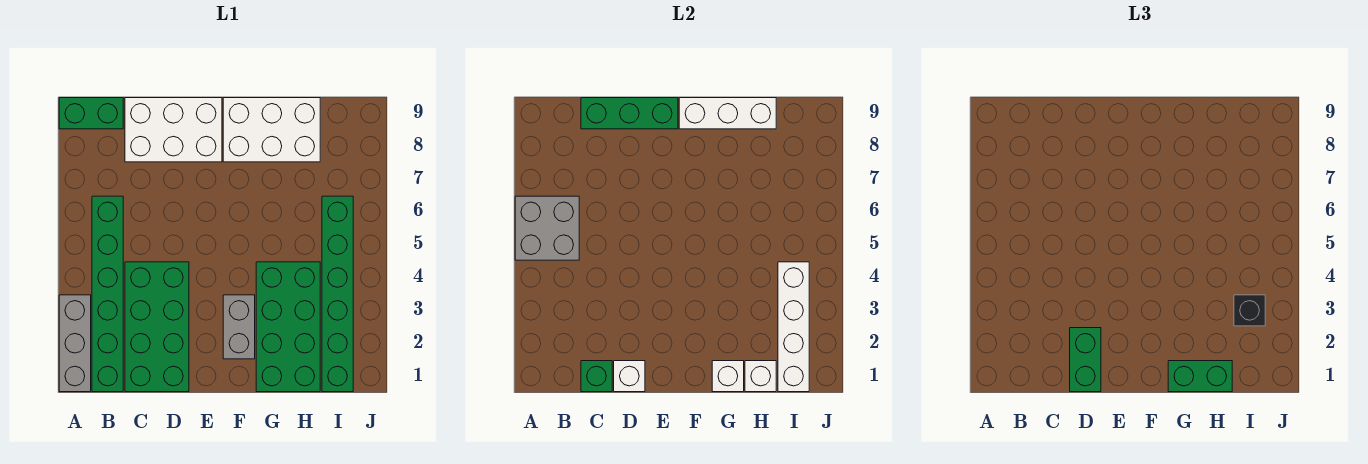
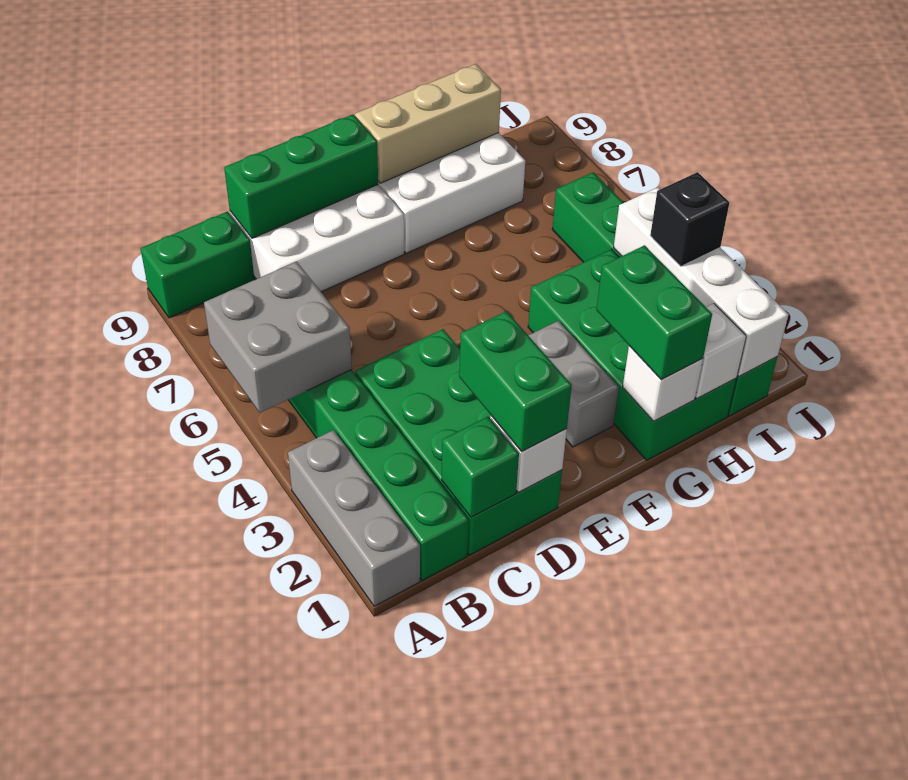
white 1x3 brick [679,98,776,129] -> tan 1x3 brick [355,64,501,183]
green 1x2 brick [1168,361,1232,392] -> green 1x2 brick turned to [596,245,712,380]

